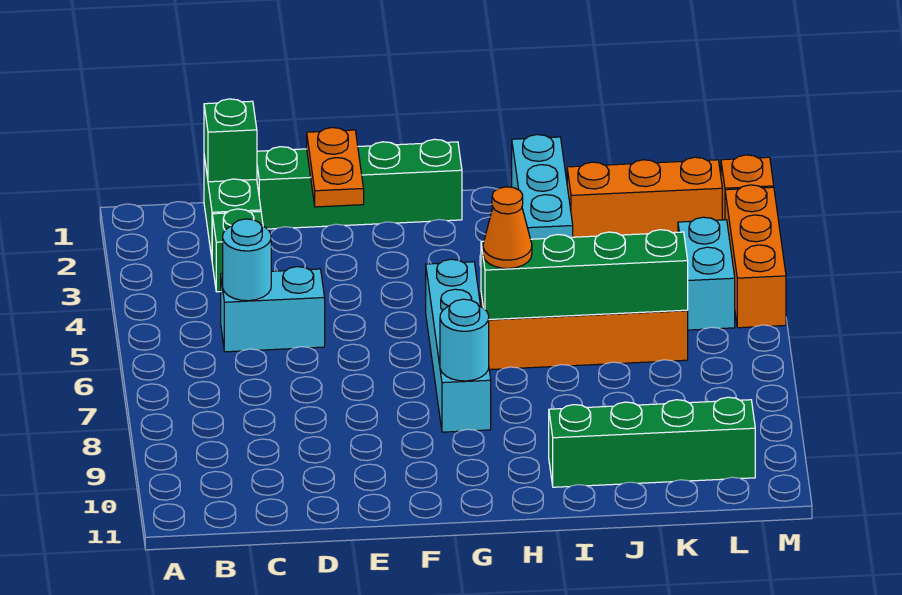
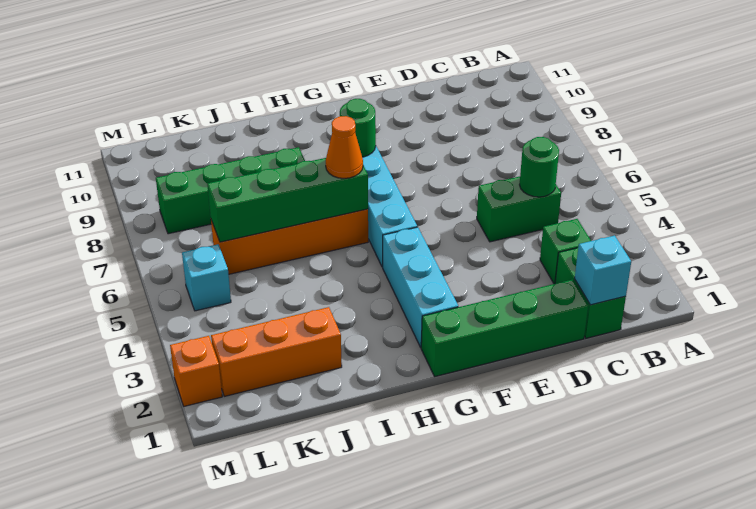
green 1x1 brick [204,99,257,182] -> cyan 1x1 brick [575,236,631,305]
cyan 1x2 brick [221,267,325,352] -> green 1x2 brick [477,176,561,242]
cyan 1x1 round brick [223,219,271,301] -> green 1x1 round brick [520,137,559,197]
orange 1x2 plate [307,128,364,207] -> none
cyan 1x1 round brick [440,299,489,381] -> green 1x1 round brick [340,99,376,157]
cyan 1x3 brick [512,135,573,239] -> cyan 1x3 brick moved to [383,227,458,347]
green 1x4 brick [549,397,755,487] -> green 1x4 brick moved to [156,147,305,234]
cyan 1x2 brick [678,217,735,330] -> cyan 1x1 brick [182,244,231,311]
orange 1x3 brick [725,185,786,328] -> none

